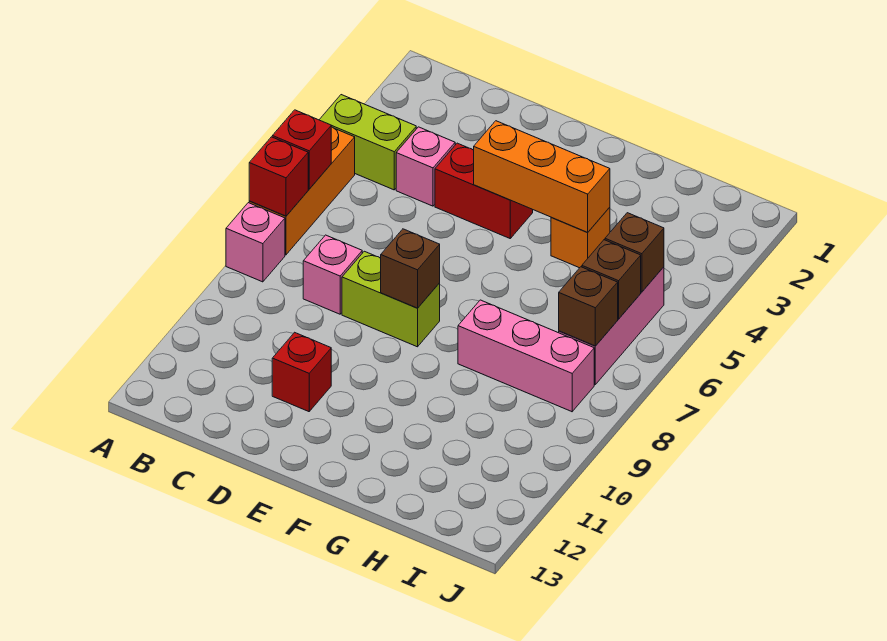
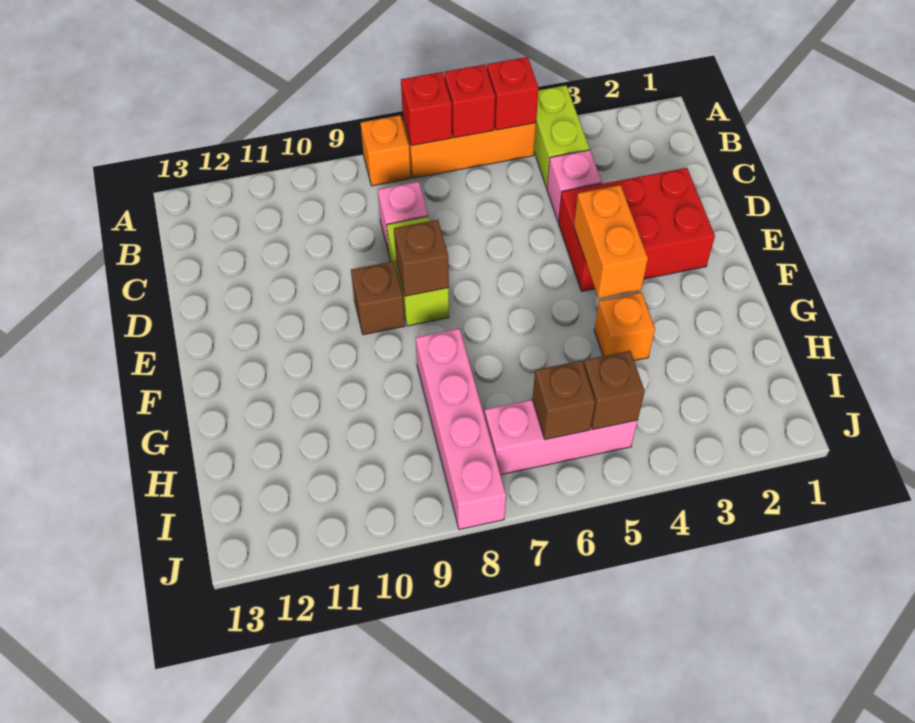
pink 1x1 brick [226,203,285,282] -> orange 1x1 brick [361,115,411,186]
red 1x2 brick [435,143,533,238] -> red 2x3 brick [558,168,715,291]
red 1x1 brick [272,332,331,412] -> red 1x1 brick moved to [487,57,539,130]
orange 1x3 brick [474,121,610,232] -> orange 1x2 brick [574,185,648,298]
pink 1x3 brick [458,300,594,412] -> pink 1x4 brick [416,329,506,529]
brown 1x1 brick [559,267,618,346] -> brown 1x1 brick moved to [351,261,405,335]

